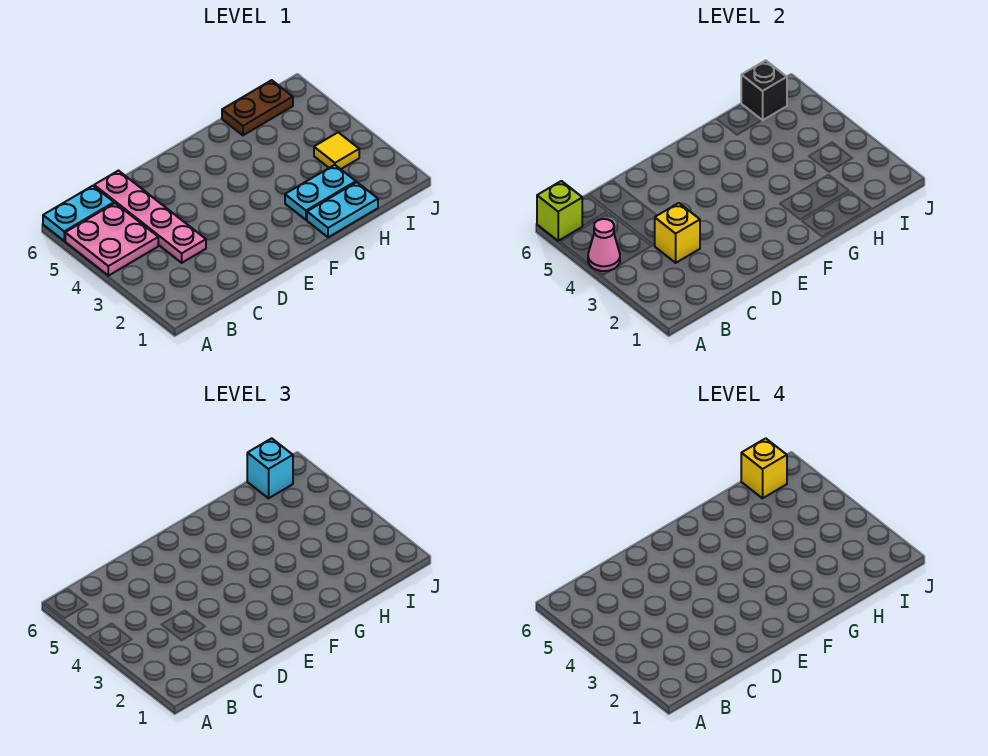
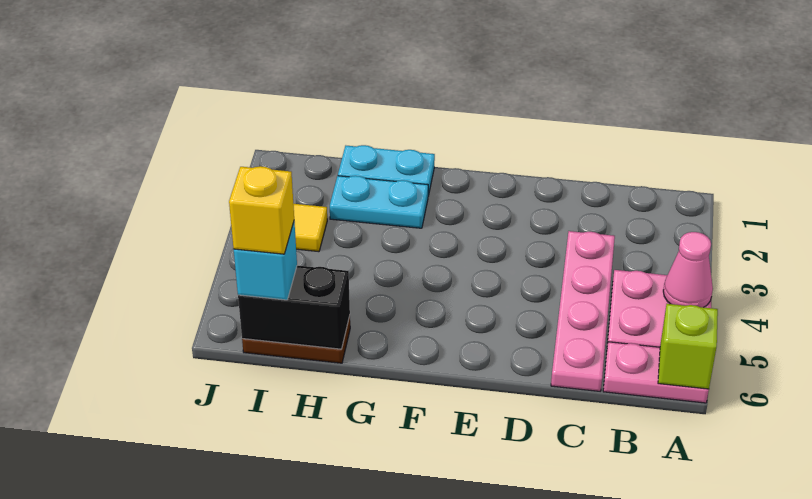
cyan 1x2 plate [43,186,114,241] -> pink 1x2 plate [603,342,709,403]
yellow 1x1 brick [655,203,700,263] -> none
black 1x1 brick [741,60,787,120] -> black 1x2 brick [238,266,350,349]

